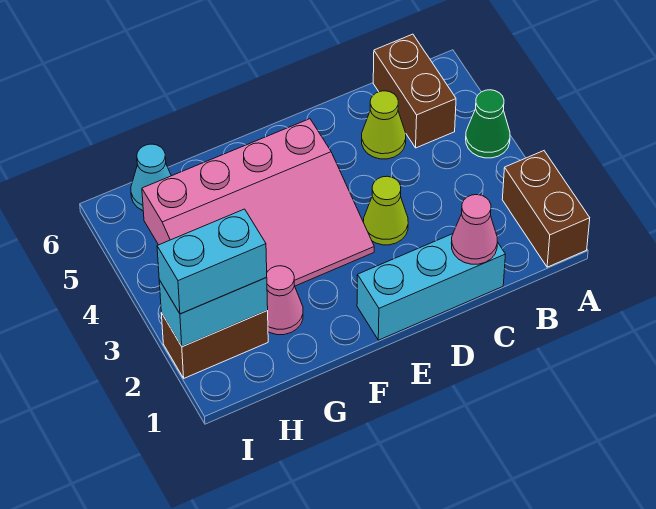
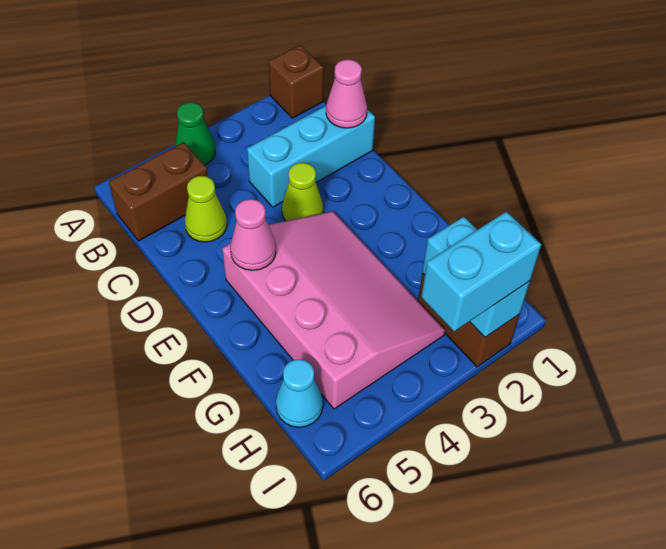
brown 1x2 brick [502,151,590,267] -> brown 1x1 brick [269,45,324,118]
cyan 1x3 brick [357,234,505,340] -> cyan 1x3 brick turned to [247,106,375,207]
pink 1x1 cone [267,266,303,335] -> pink 1x1 cone moved to [230,199,276,270]
cyan 1x2 brick [157,209,267,314] -> cyan 1x2 brick turned to [421,212,541,331]

